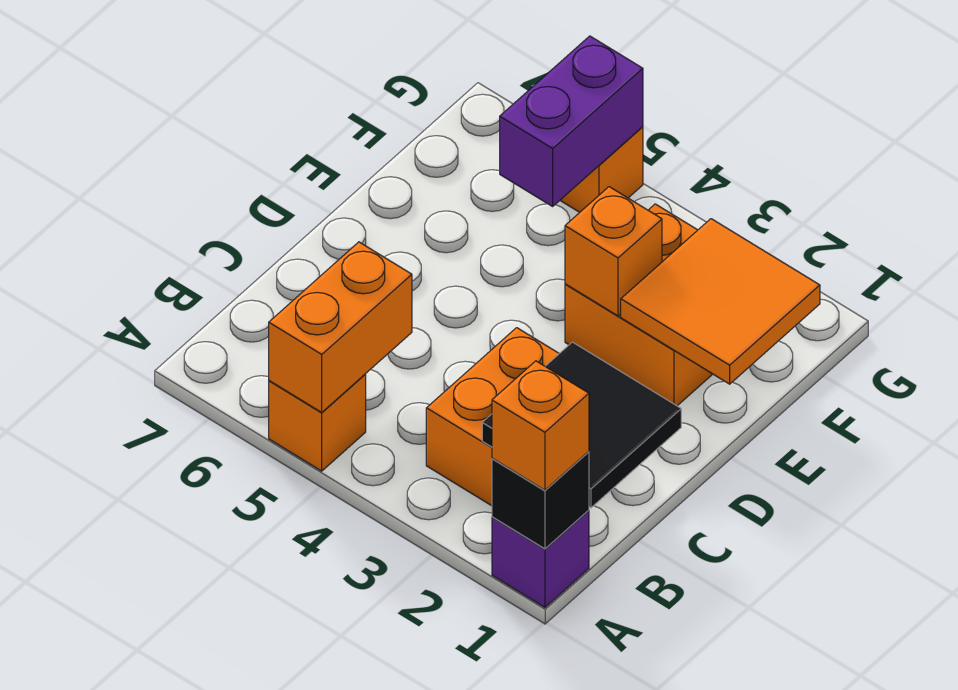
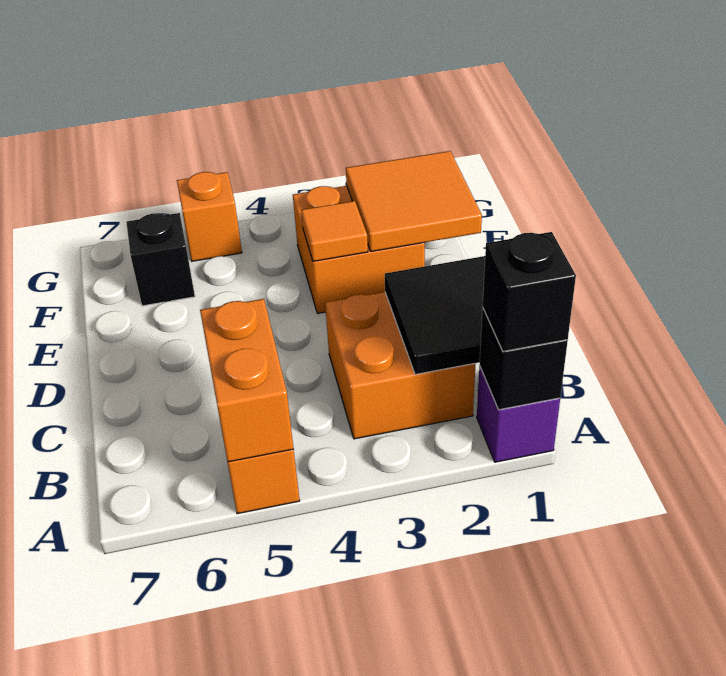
orange 1x1 brick [492,361,589,490] -> black 1x1 brick [483,232,576,351]
orange 1x1 brick [565,187,662,316] -> orange 1x1 tile [301,201,368,261]
purple 1x2 brick [500,36,643,206] -> none
none -> black 1x1 brick [126,213,195,306]

